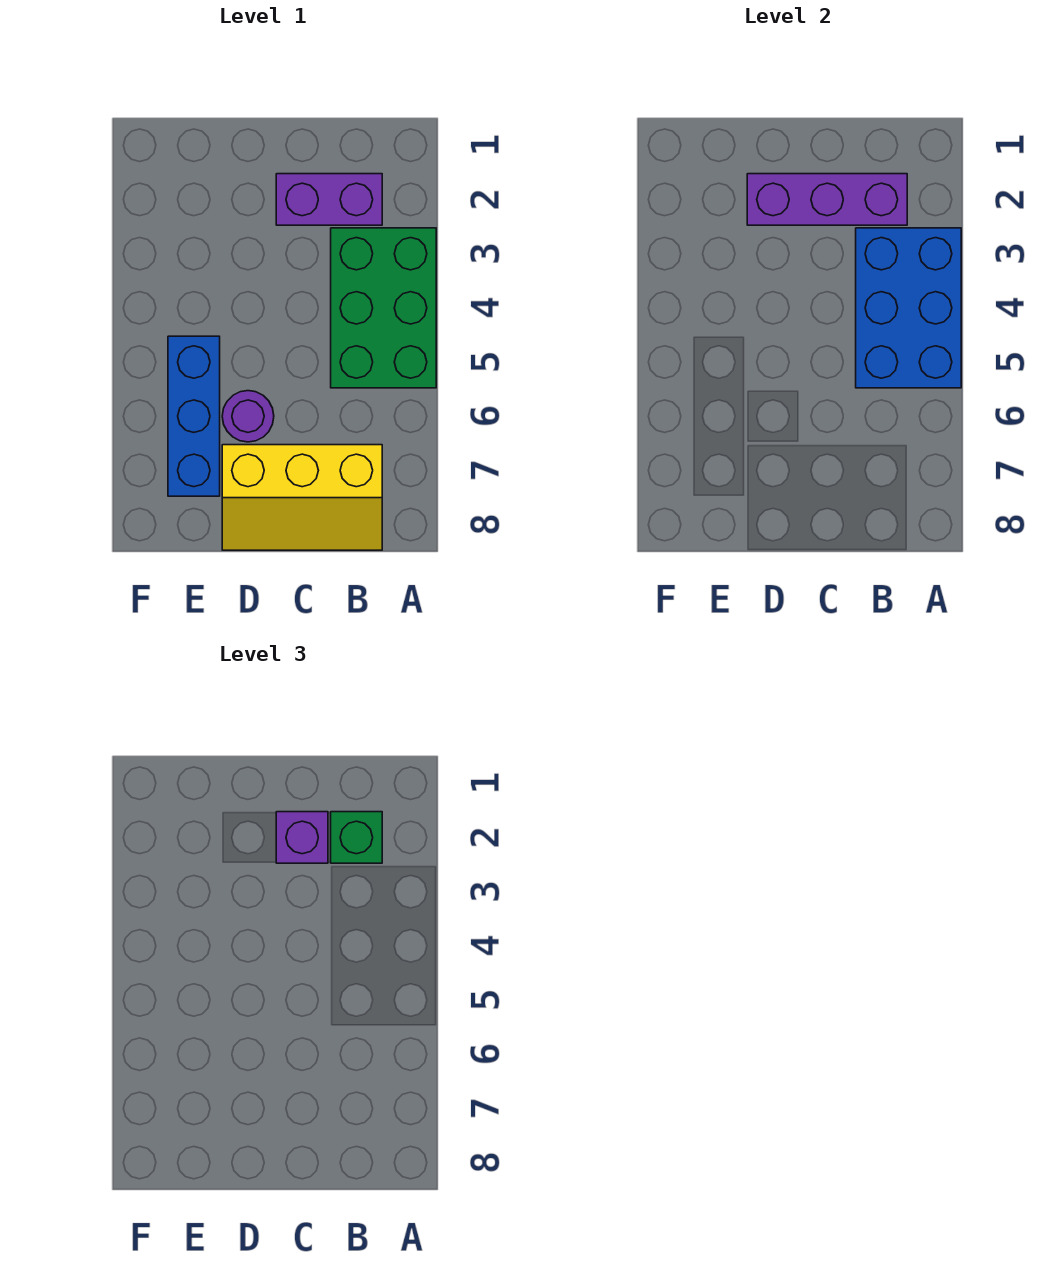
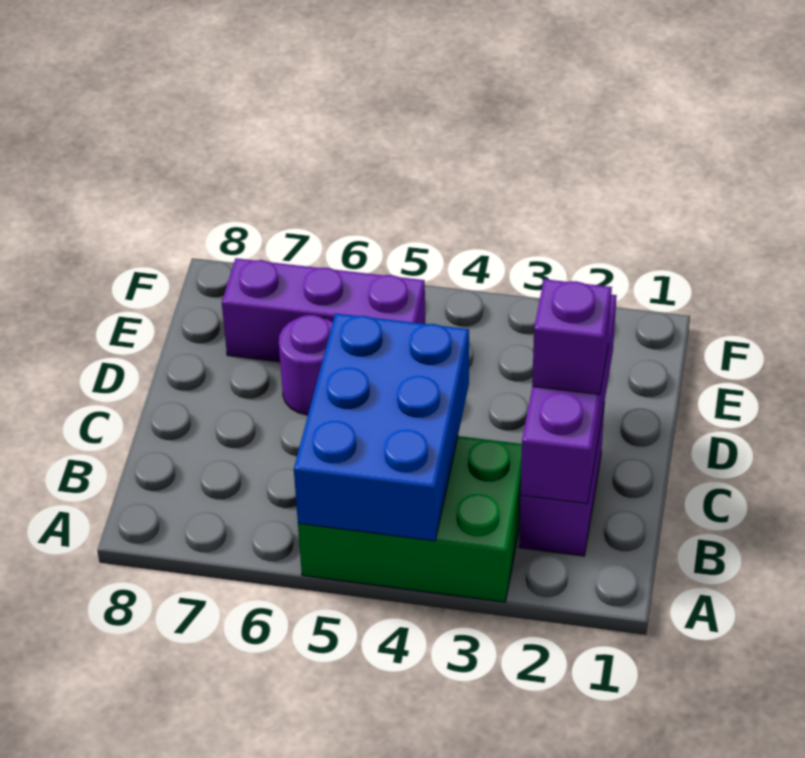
blue 2x3 brick [856,228,961,388] -> blue 2x3 brick turned to [294,313,469,541]
green 1x1 brick [331,812,382,863] -> none
yellow 2x3 slope [222,445,382,550] -> none
blue 1x3 brick [168,336,220,496] -> purple 1x3 brick [222,258,425,362]

